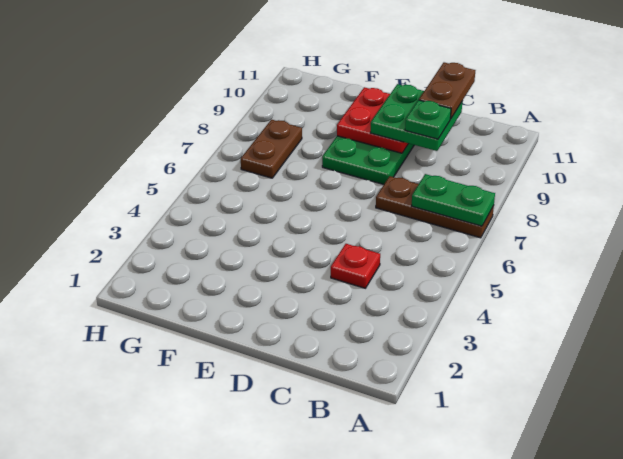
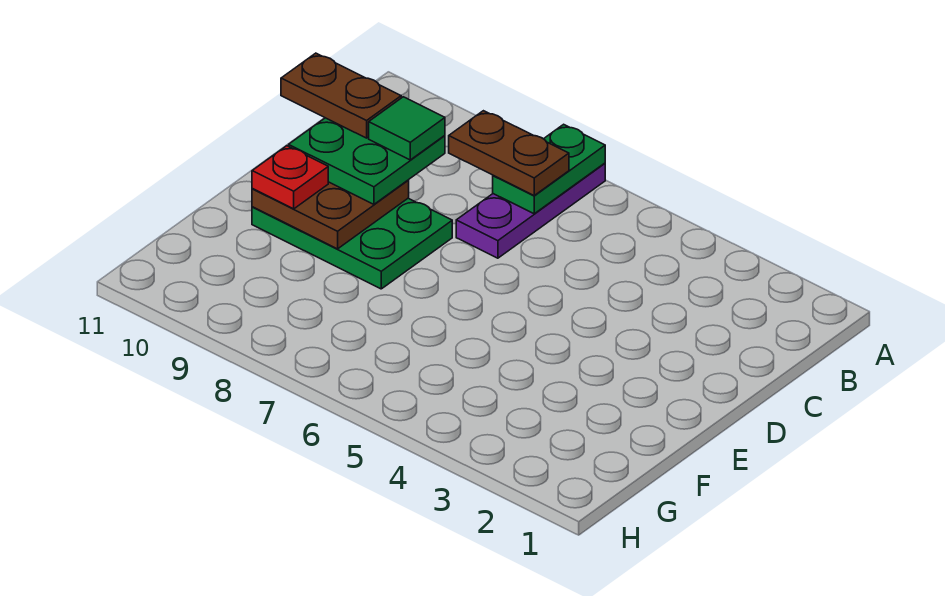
brown 1x3 plate [376,176,494,238] -> purple 1x3 plate [456,163,605,258]
red 1x1 plate [331,244,380,288] -> red 1x1 plate moved to [252,146,328,209]
green 1x1 plate [405,100,451,139] -> green 1x1 tile [369,97,445,160]
red 2x2 plate [337,87,409,153] -> brown 2x2 plate [252,180,409,249]
brown 1x2 plate [241,120,302,178] -> brown 1x2 plate moved to [449,111,569,195]

